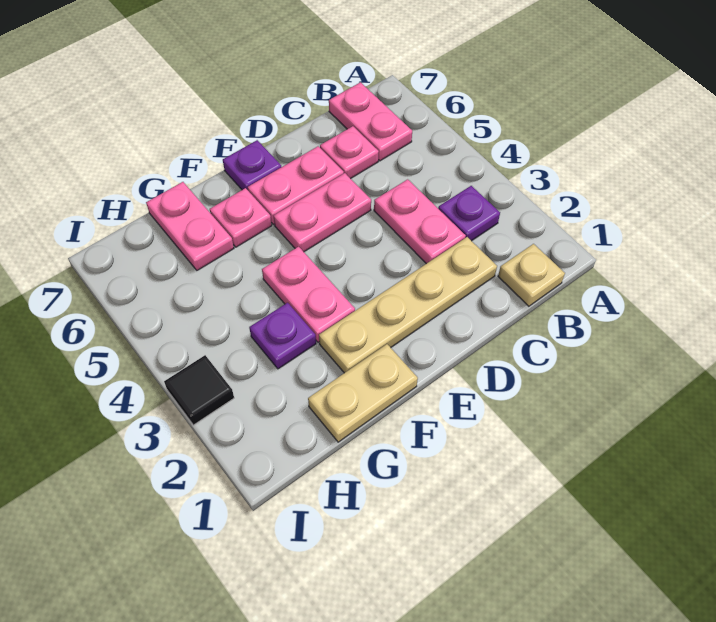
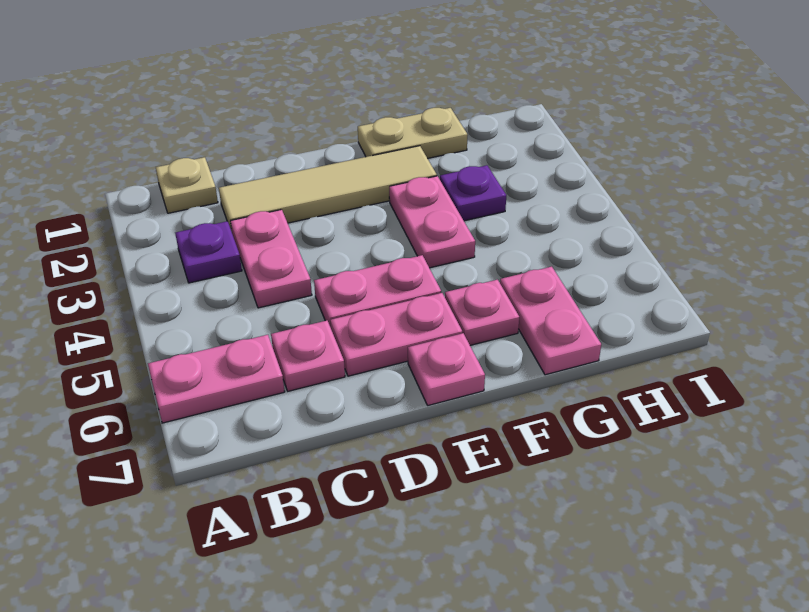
pink 1x2 plate [329,82,412,161] -> pink 1x2 plate turned to [148,335,285,423]
tan 1x4 plate [319,237,497,373] -> tan 1x4 tile [219,146,437,231]
purple 1x1 plate [223,140,281,190] -> pink 1x1 plate [408,333,485,405]
black 1x1 tile [164,355,234,425] -> none

